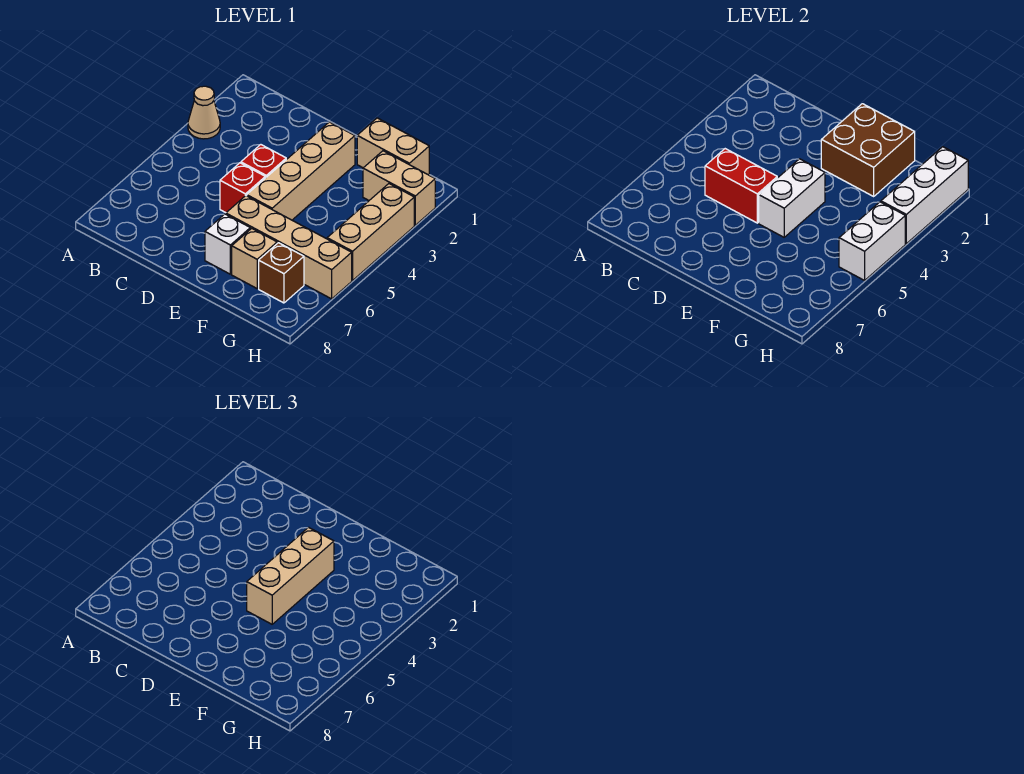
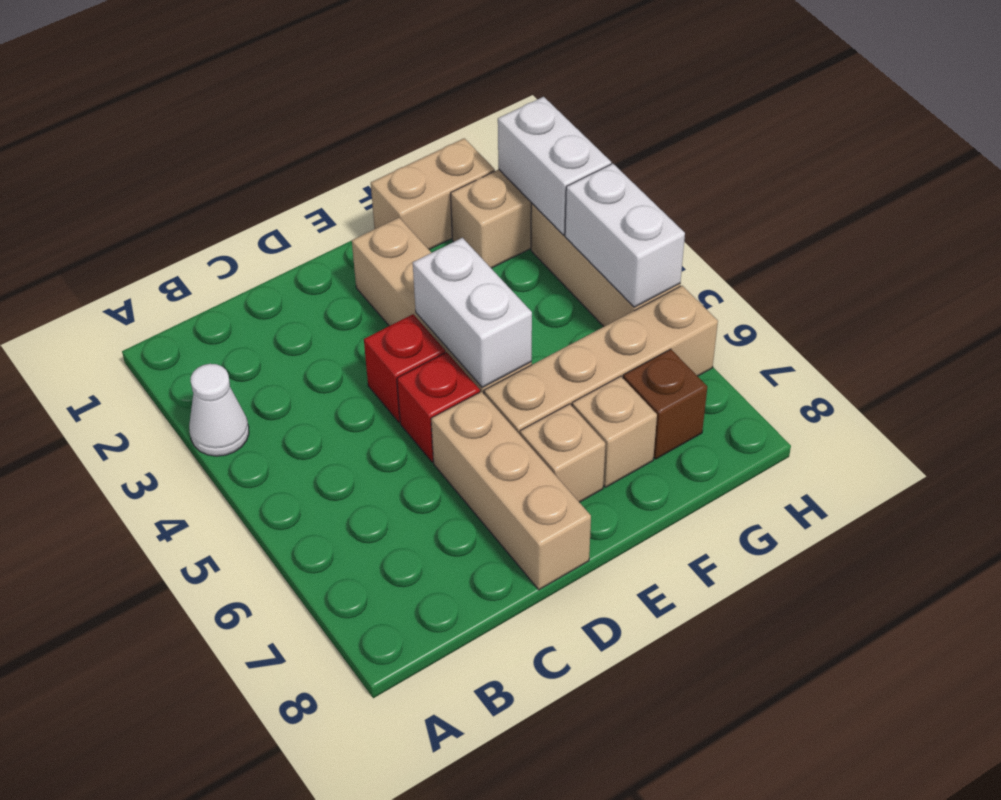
tan 1x1 cone [188,86,220,139] -> white 1x1 cone [189,364,249,456]
red 1x2 brick [705,149,777,223] -> none
brown 2x2 brick [821,104,915,196] -> none
tan 1x3 brick [247,527,334,624] -> tan 1x3 brick moved to [431,392,591,590]
white 1x1 brick [205,214,250,274] -> tan 1x1 brick [520,404,605,502]
white 1x3 brick [881,147,968,244] -> white 1x2 brick [498,97,611,235]

